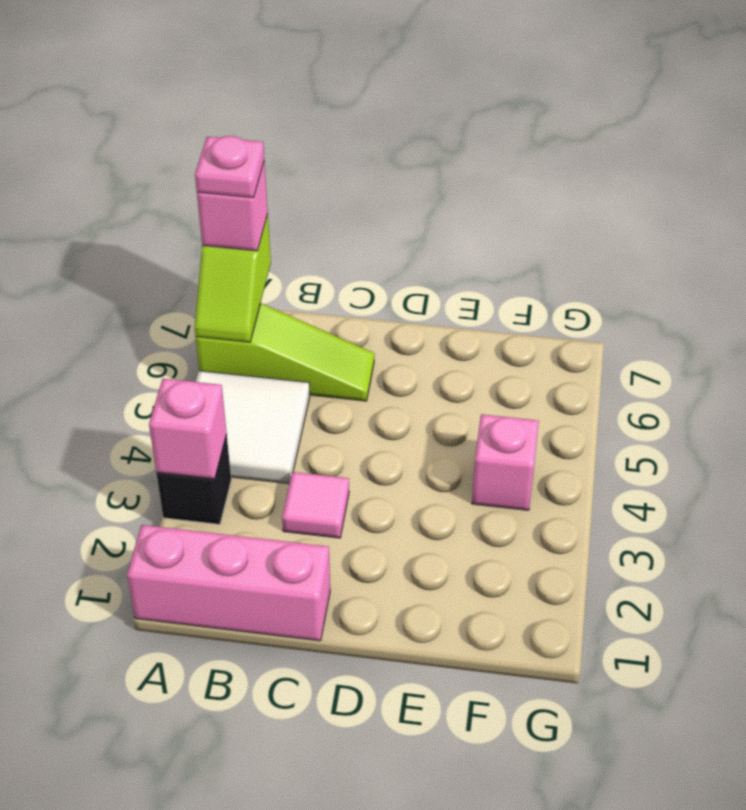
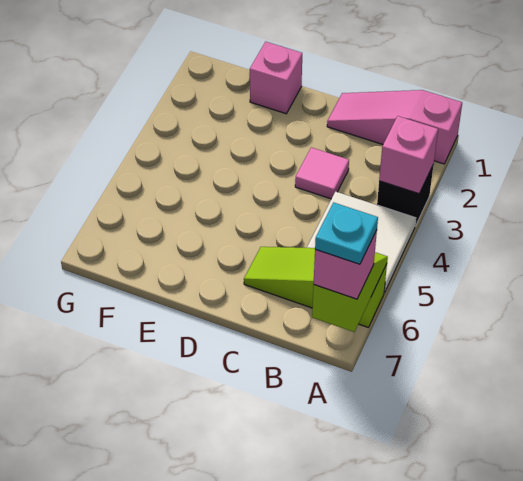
pink 1x3 brick [127,525,330,641] -> pink 1x3 slope [327,90,462,164]
pink 1x1 plate [195,136,264,198] -> cyan 1x1 plate [315,202,378,264]
pink 1x1 brick [472,414,539,510] -> pink 1x1 brick moved to [250,42,302,114]

